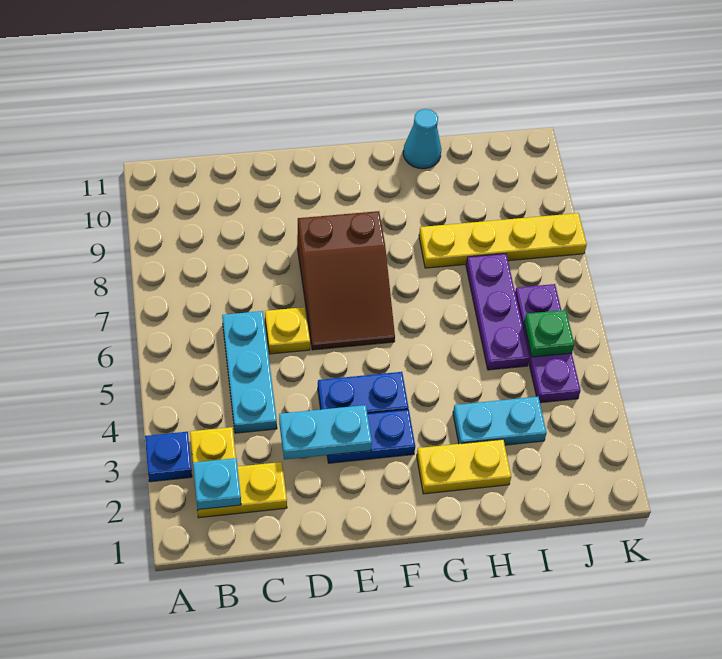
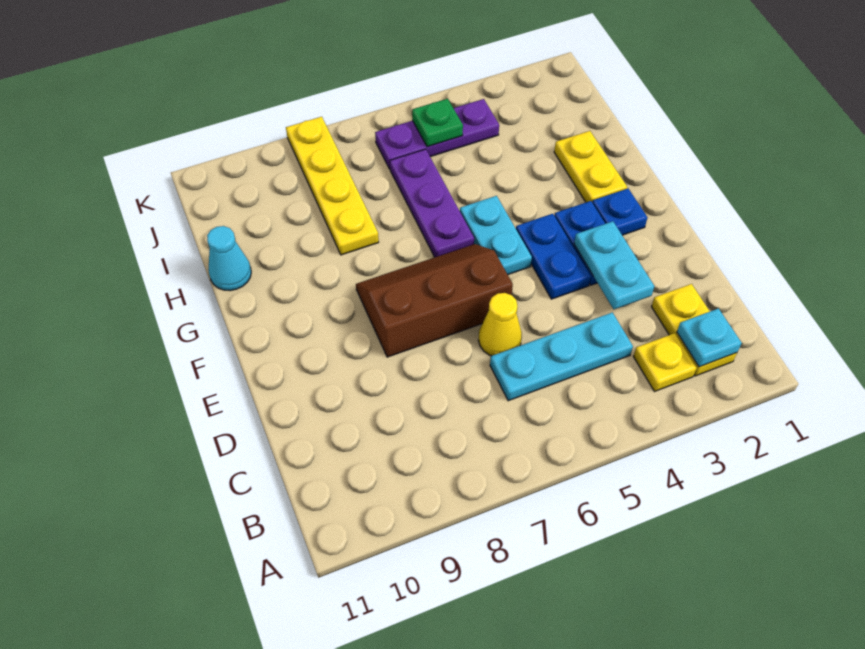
blue 1x1 plate [145,432,192,482] -> blue 1x1 plate moved to [592,189,647,235]
yellow 1x1 plate [265,307,310,354] -> yellow 1x1 cone [478,293,522,356]
brown 2x3 slope [297,211,395,350] -> brown 2x3 slope turned to [356,244,513,357]
cyan 1x2 plate [453,397,547,445] -> cyan 1x2 plate moved to [460,196,532,275]
purple 1x3 plate [466,254,530,370] -> purple 1x3 plate turned to [390,149,474,257]

